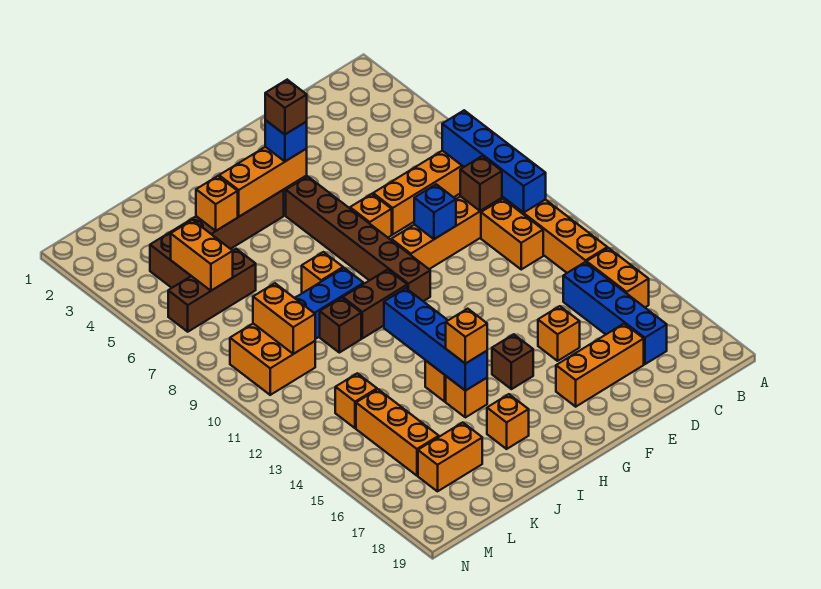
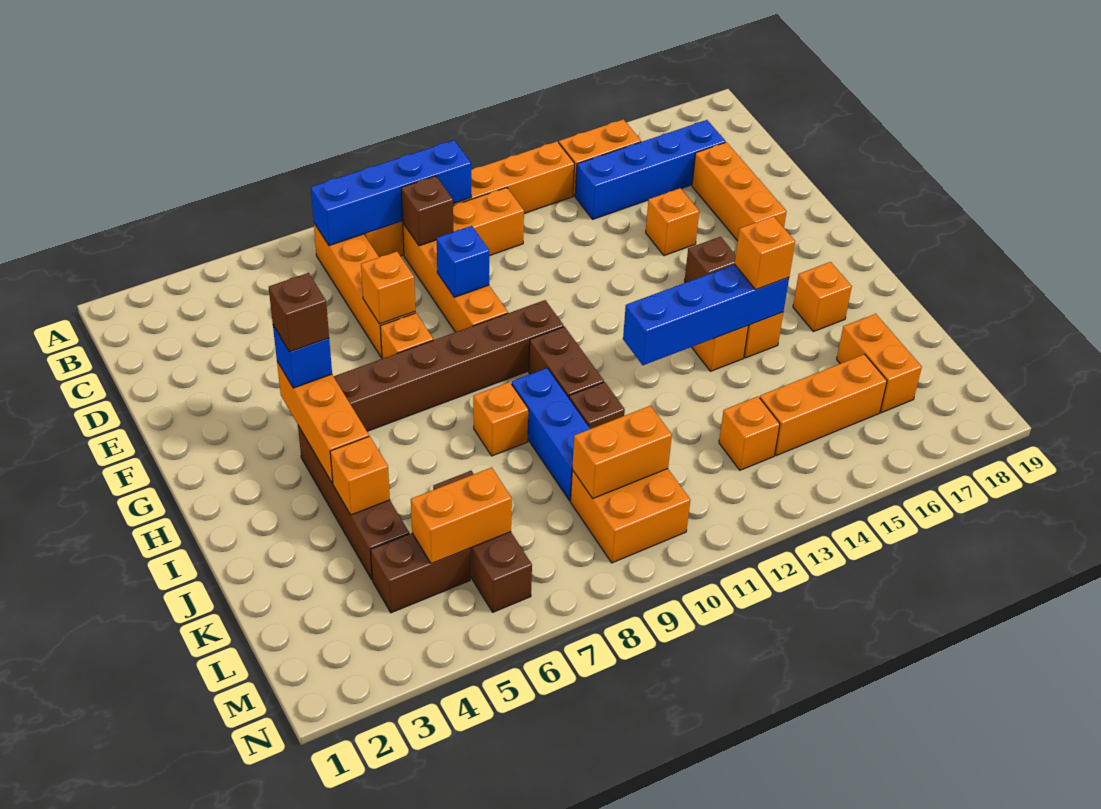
none -> orange 1x1 brick [361,252,415,324]

